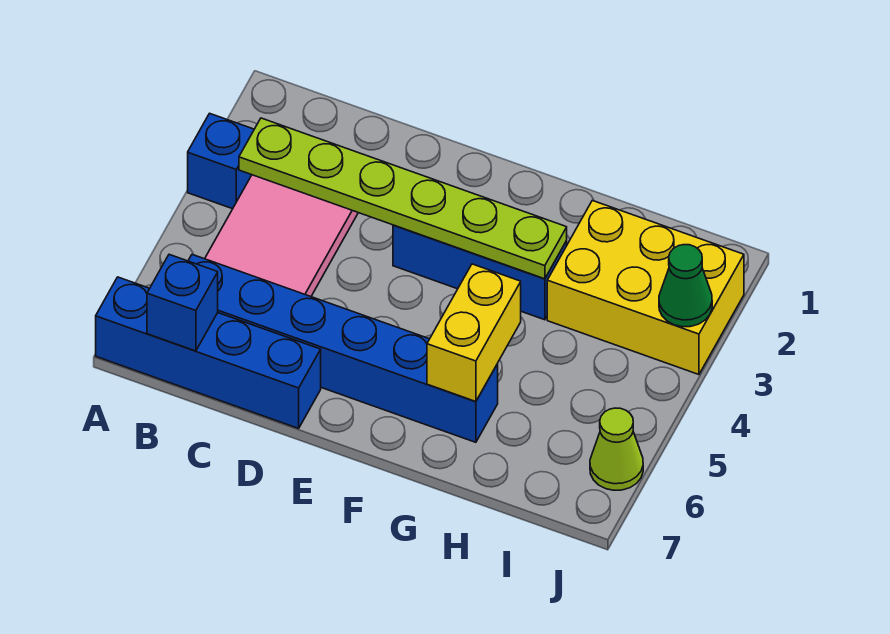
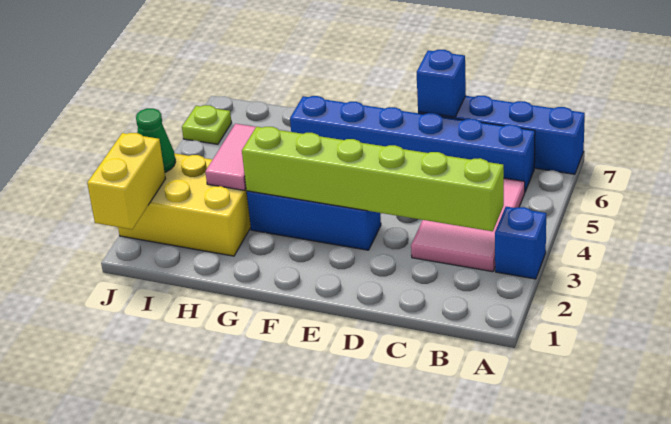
lime 1x6 plate [239,118,567,279] -> lime 1x6 brick [242,127,504,231]
blue 1x1 brick [147,254,218,351] -> blue 1x1 brick moved to [417,50,466,117]
yellow 1x2 brick [427,264,521,401] -> yellow 1x2 brick moved to [87,133,165,229]
none -> pink 1x2 tile [205,124,256,190]
lime 1x1 cone [590,408,643,490] -> lime 1x1 plate [182,105,232,144]

